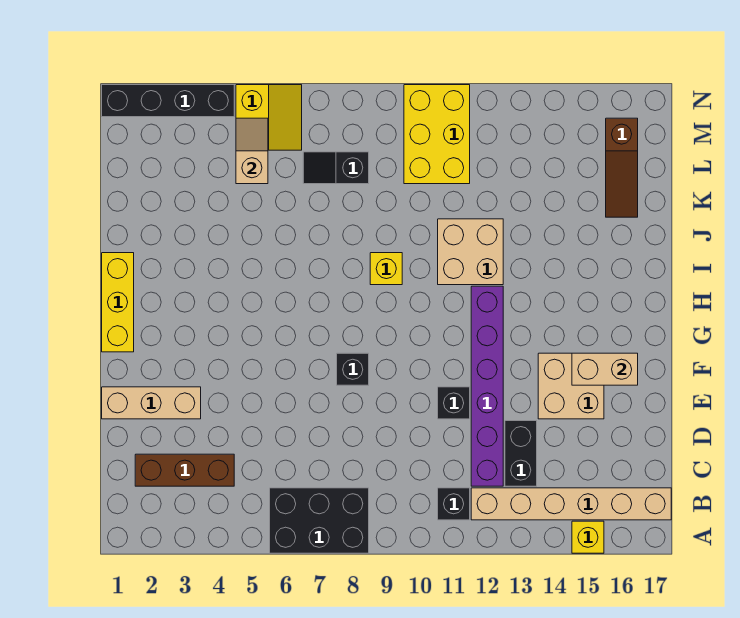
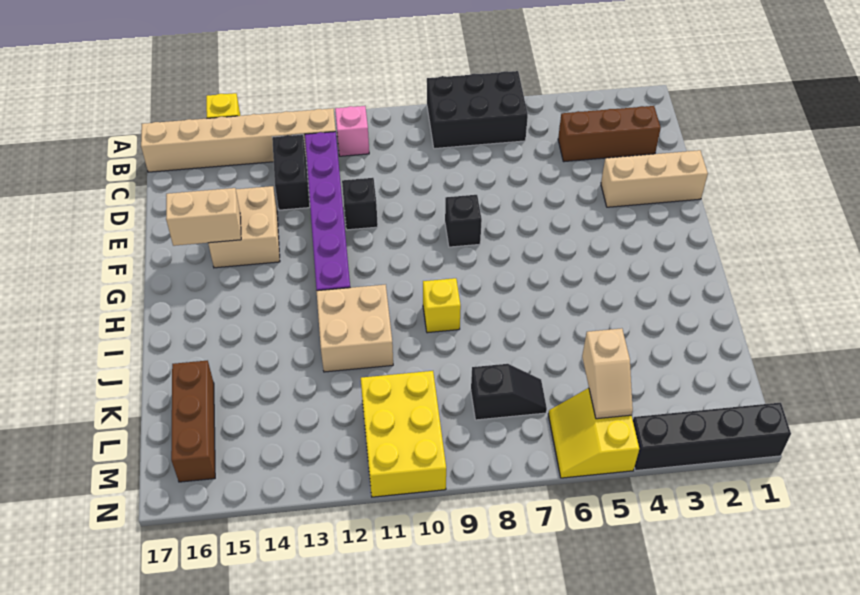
black 1x1 brick [438,488,470,520] -> pink 1x1 brick [335,106,369,156]
yellow 1x3 brick [102,253,134,352] -> none
brown 1x3 slope [606,118,638,217] -> brown 1x3 brick [171,361,215,482]

